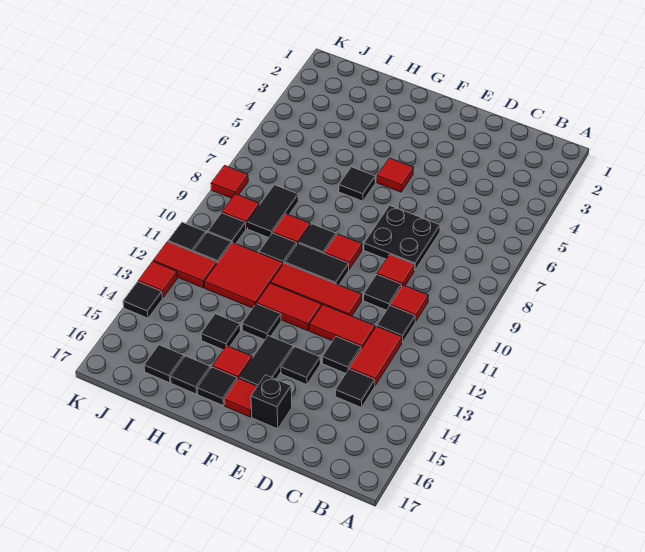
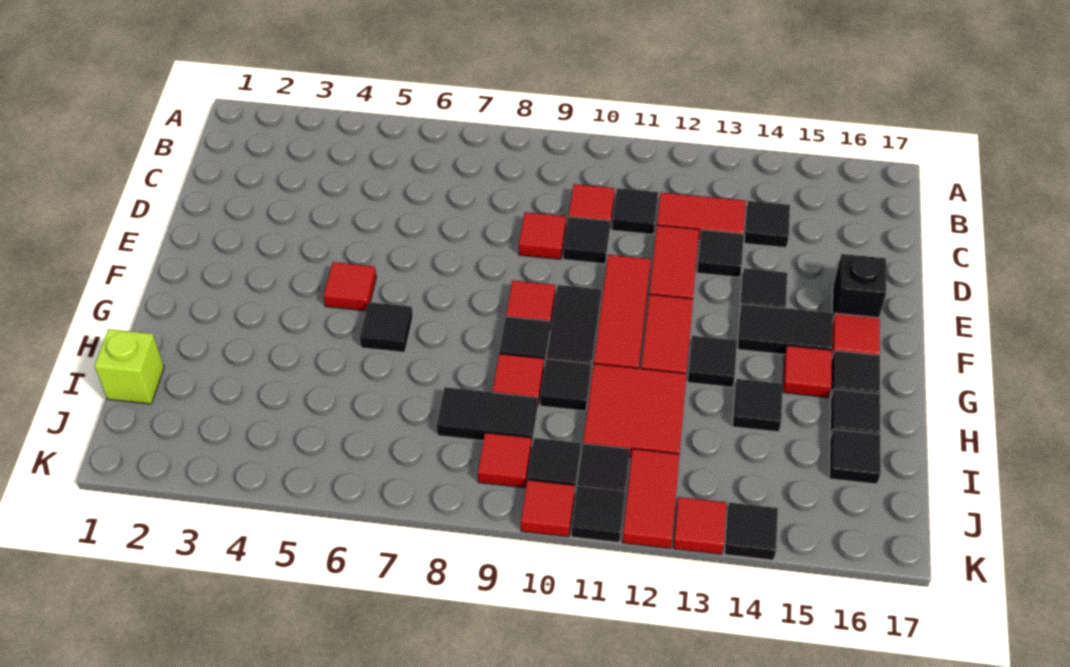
black 2x2 plate [364,205,440,270] -> none
none -> lime 1x1 brick [94,329,164,404]
red 1x1 tile [211,165,248,198] -> red 1x1 tile moved to [521,480,575,537]

